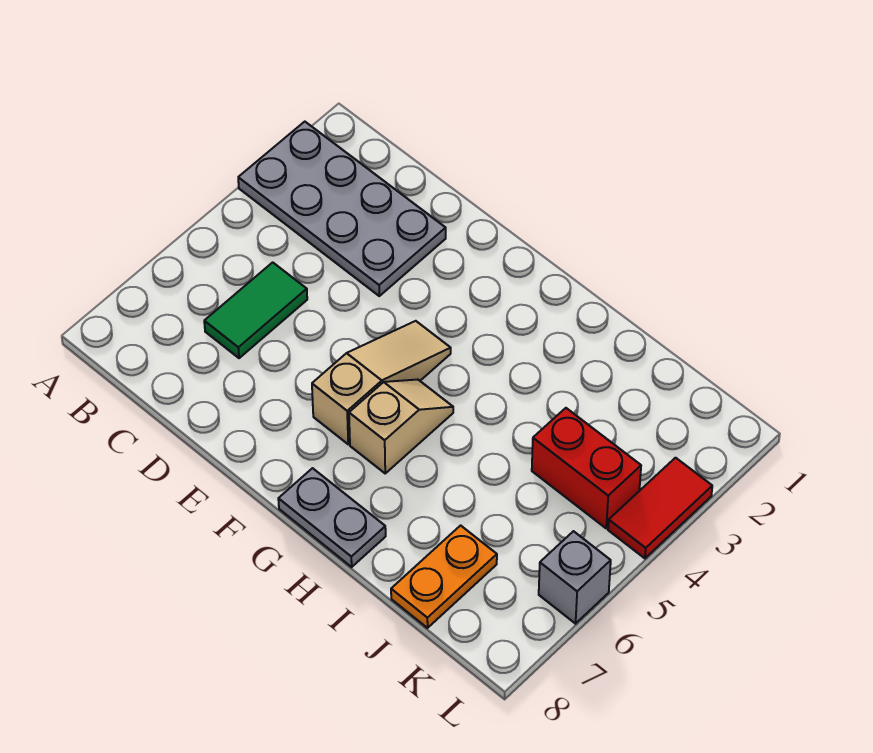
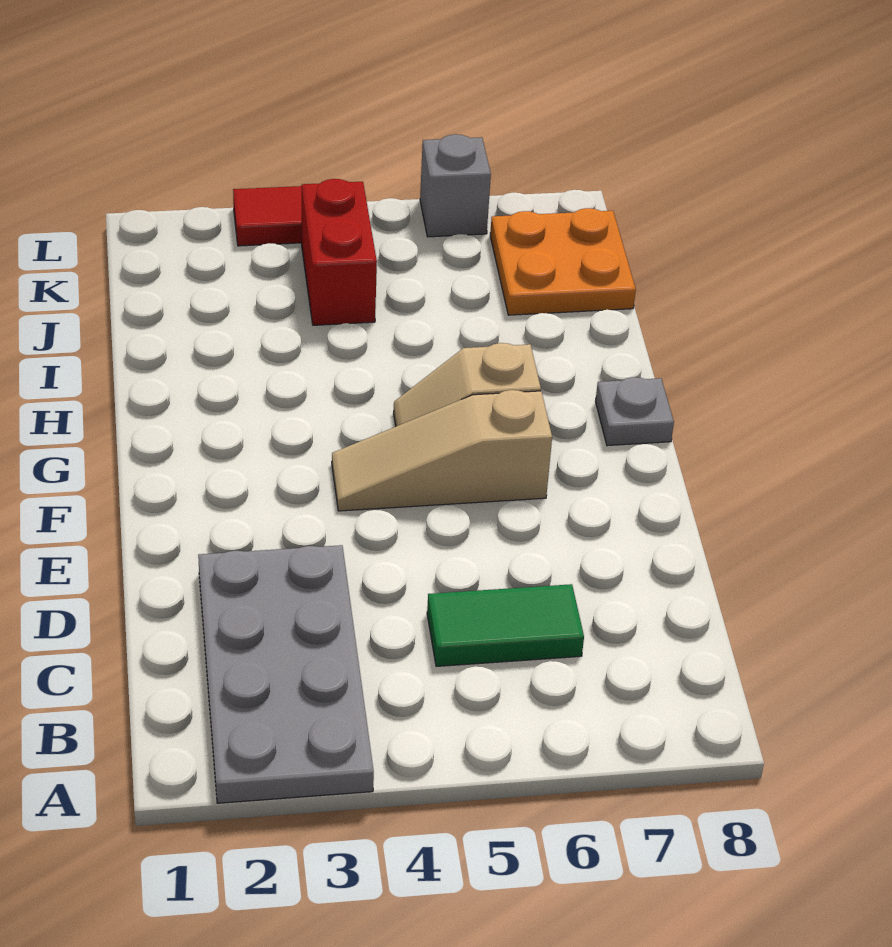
grey 1x2 plate [278,468,386,567] -> grey 1x1 plate [595,377,674,446]
orange 1x2 plate [391,525,497,628] -> orange 2x2 plate [490,208,636,315]

